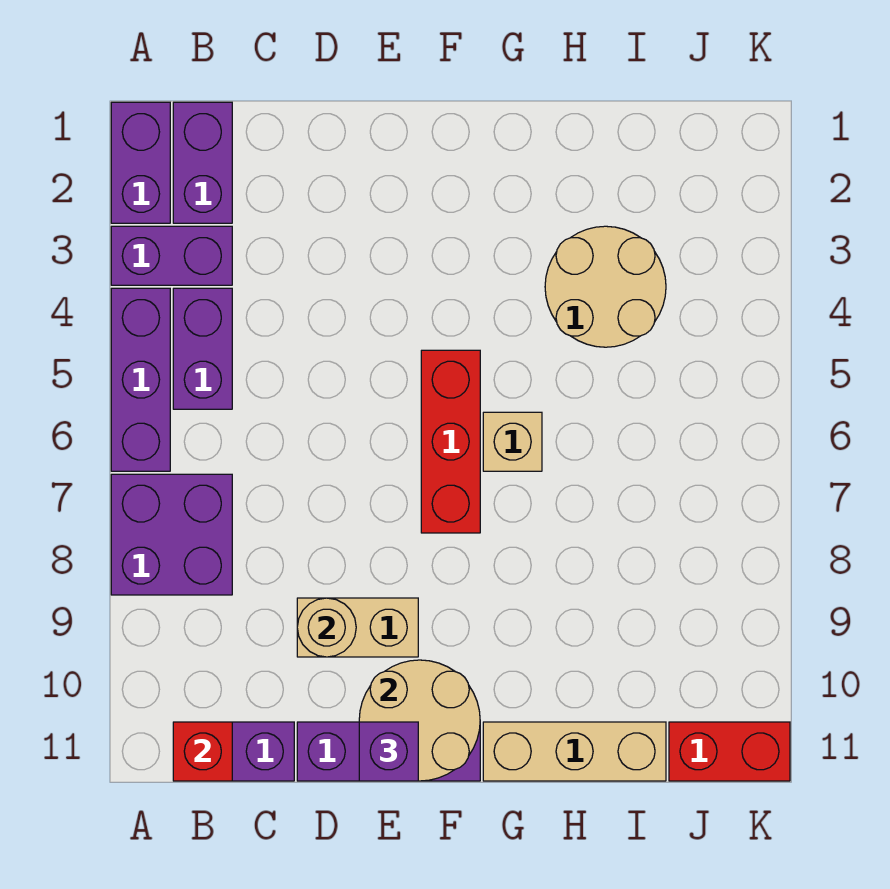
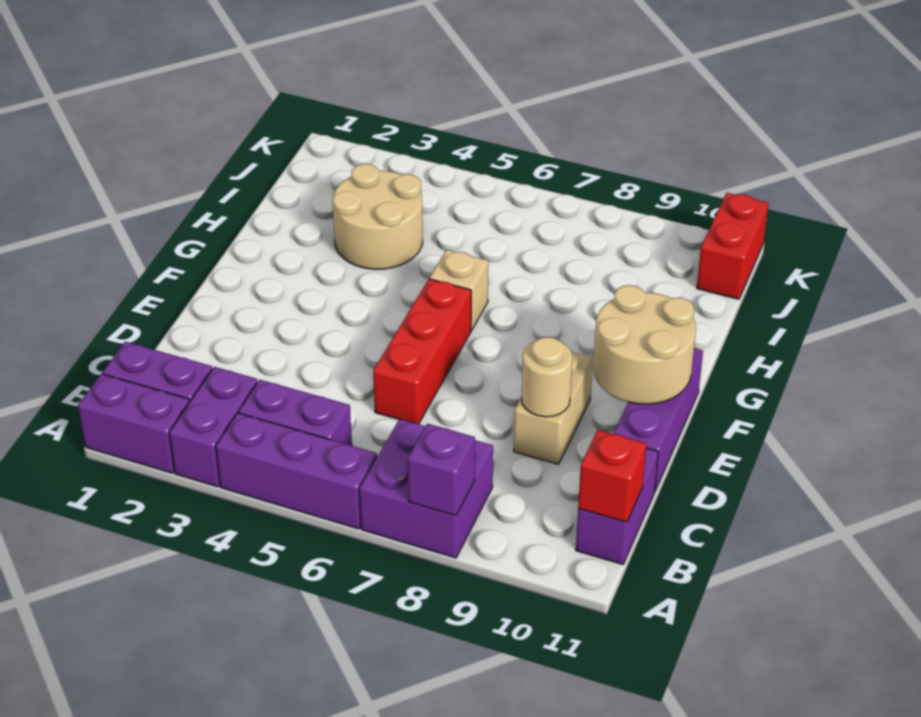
purple 1x1 brick [359,722,418,781] -> purple 1x1 brick moved to [407,424,475,516]
red 1x3 brick [421,350,480,533] -> red 1x3 brick turned to [373,279,471,424]
tan 1x3 brick [483,722,666,781] -> none

